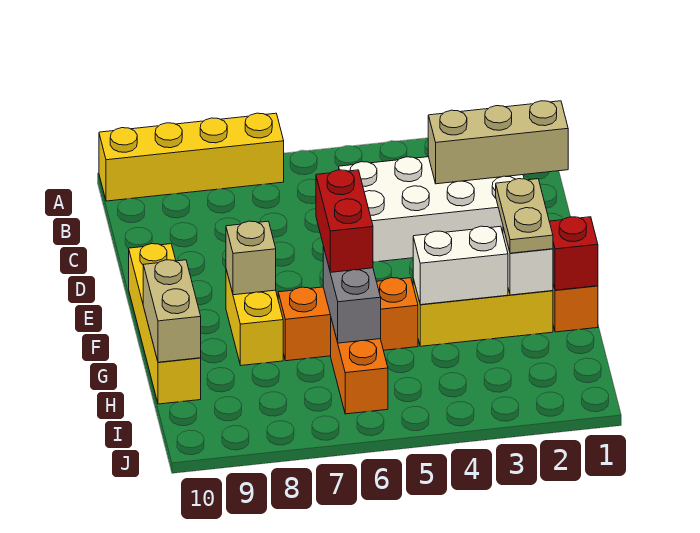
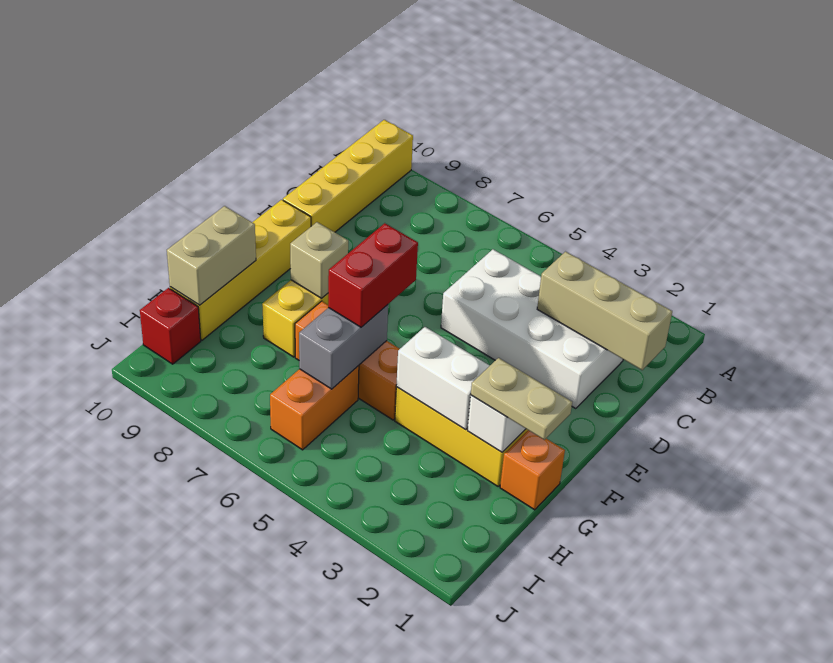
yellow 1x4 brick [99,113,284,201] -> yellow 1x4 brick turned to [283,120,413,232]
tan 1x2 plate [496,179,553,253] -> tan 1x2 plate turned to [471,358,572,440]
red 1x1 brick [549,217,598,290] -> red 1x1 brick moved to [140,288,201,364]

